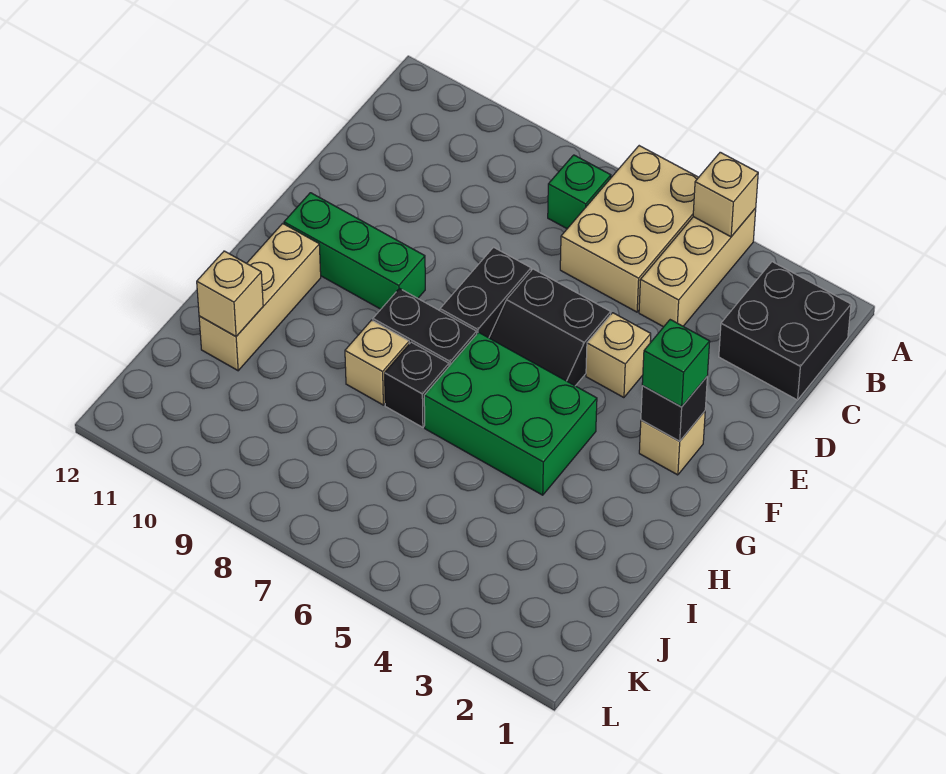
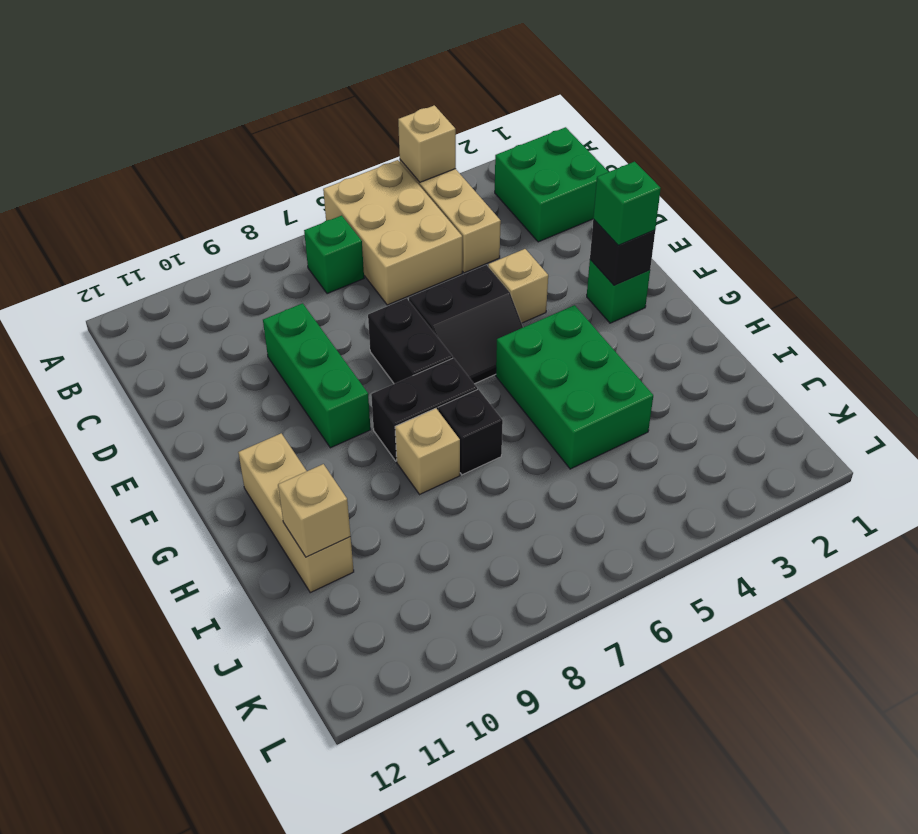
black 2x2 brick [719,262,851,400] -> green 2x2 brick [495,127,608,242]
tan 1x1 brick [639,411,705,475] -> green 1x1 brick [587,260,650,323]
green 1x3 brick [284,193,425,309] -> green 1x3 brick turned to [263,303,371,448]
green 2x3 brick [424,332,597,495] -> green 2x3 brick turned to [496,305,653,469]

